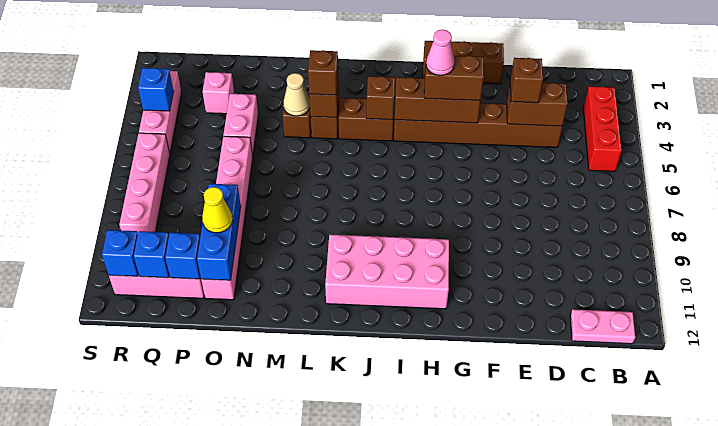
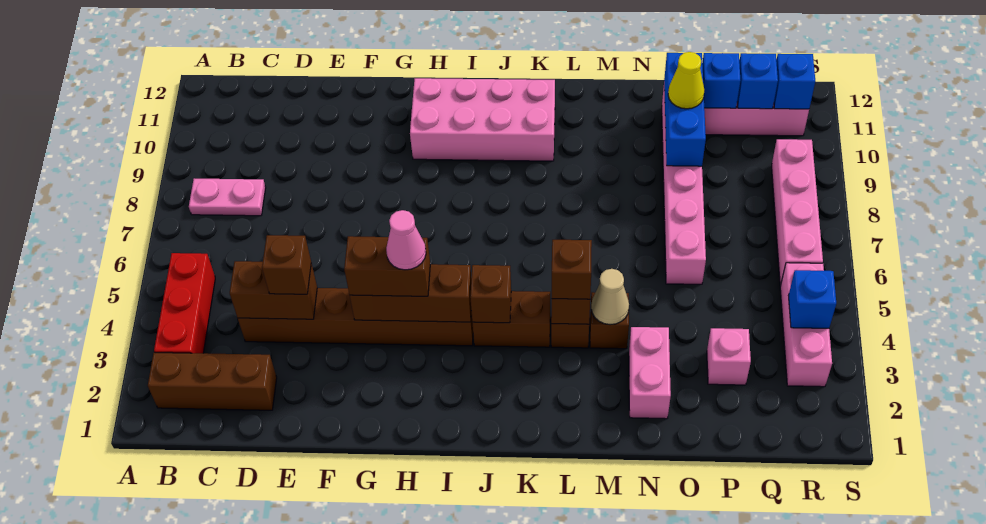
pink 1x2 plate [570,309,635,344] -> pink 1x2 plate moved to [189,178,266,216]
brown 1x3 brick [423,41,504,84] -> brown 1x3 brick moved to [148,352,277,410]
pink 1x2 brick [223,94,258,156] -> pink 1x2 brick moved to [629,327,671,419]

